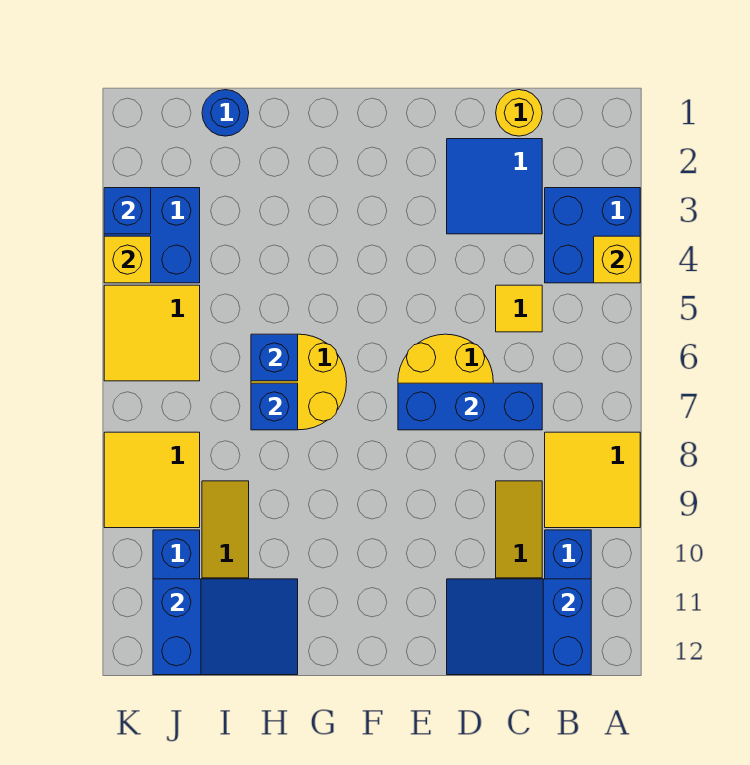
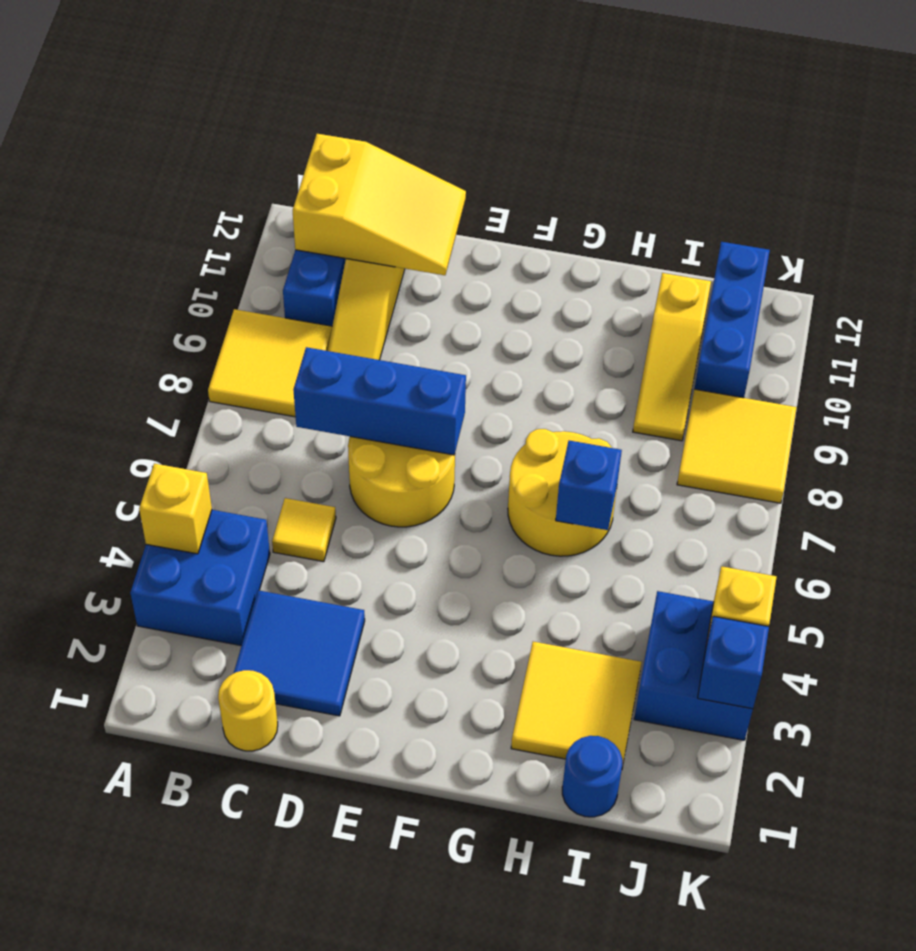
blue 2x3 slope [447,579,591,675] -> yellow 2x3 slope [293,134,466,275]
blue 1x1 brick [251,383,298,430] -> none
blue 2x3 slope [153,579,298,675] -> none
yellow 2x2 tile [104,285,200,381] -> yellow 2x2 tile moved to [511,642,642,767]

